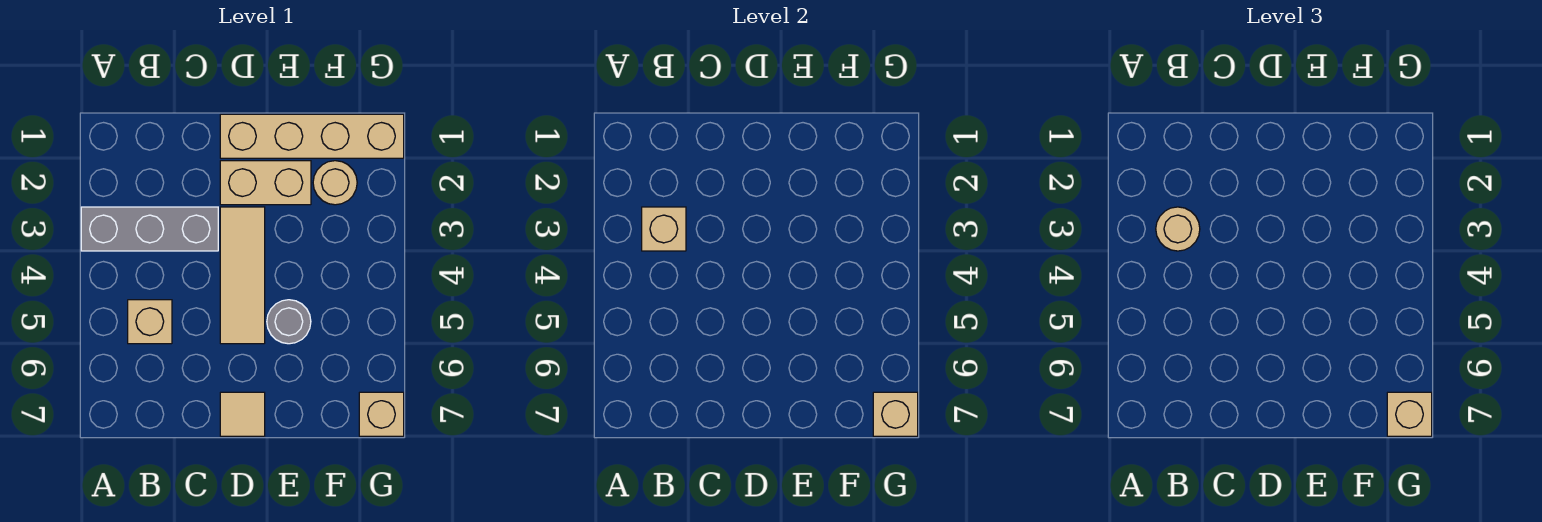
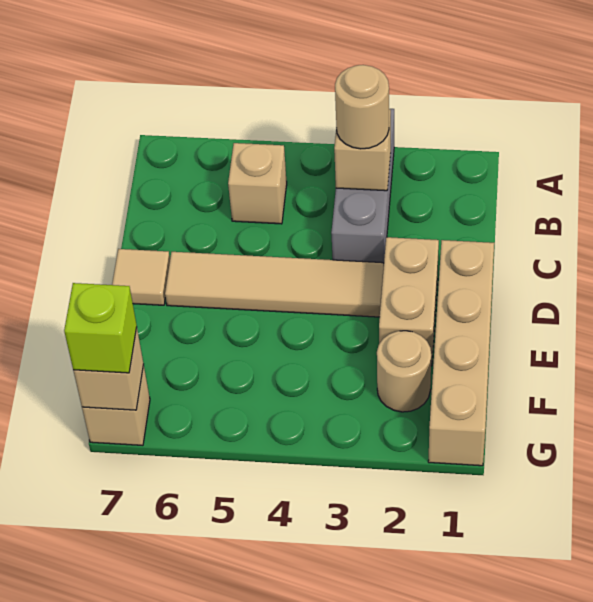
tan 1x3 tile [220,207,265,344] -> tan 1x4 tile [165,252,384,317]
grey 1x1 round brick [267,300,311,344] -> none
tan 1x1 brick [1387,392,1432,436] -> lime 1x1 brick [64,283,137,373]

